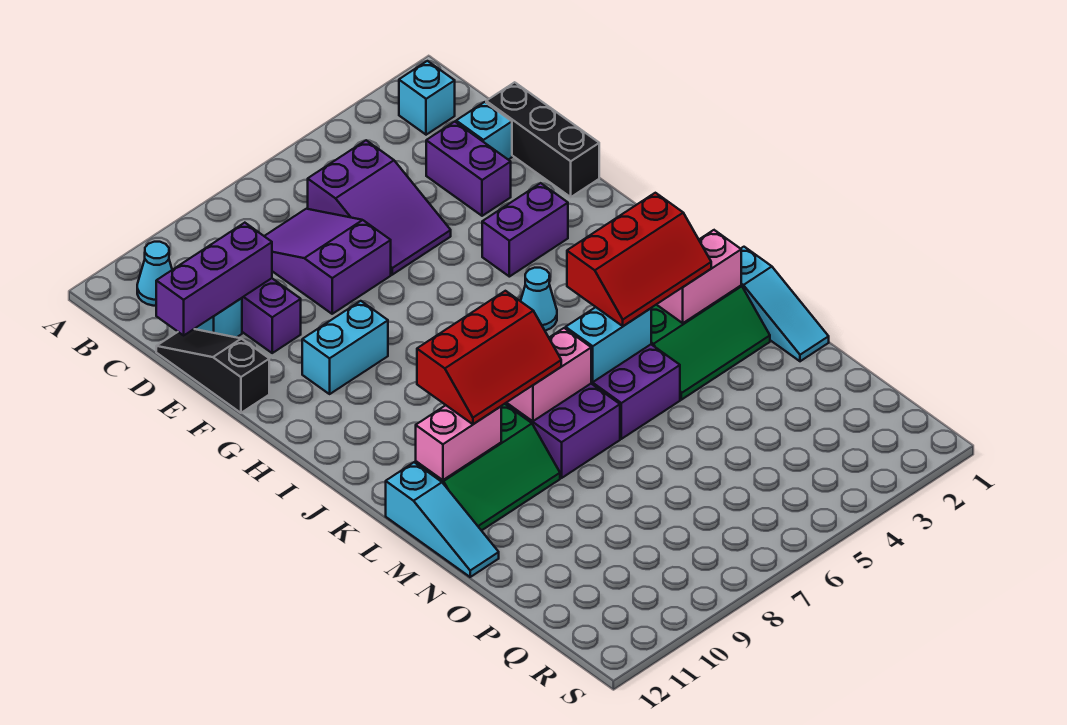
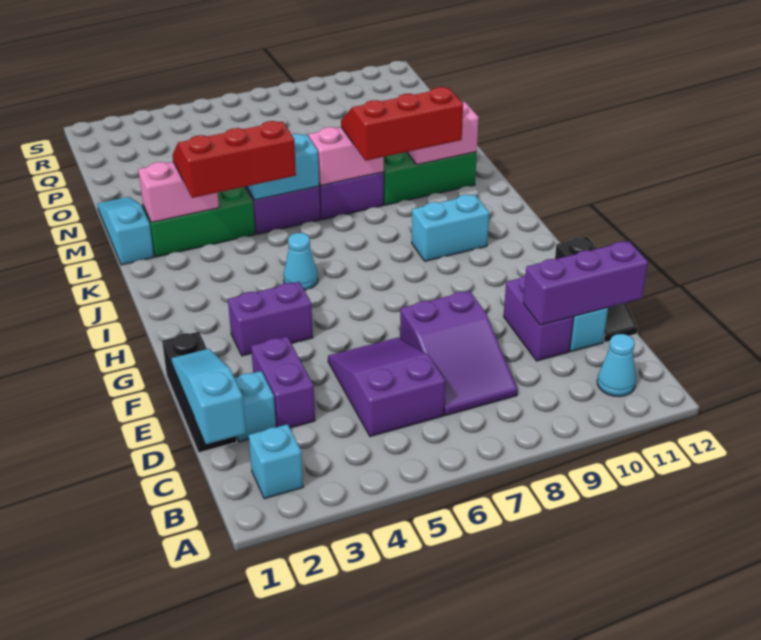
cyan 1x2 brick [302,301,388,394] -> cyan 1x2 brick moved to [412,195,489,261]
cyan 1x3 slope [386,462,499,577] -> cyan 1x3 slope moved to [172,349,246,444]

